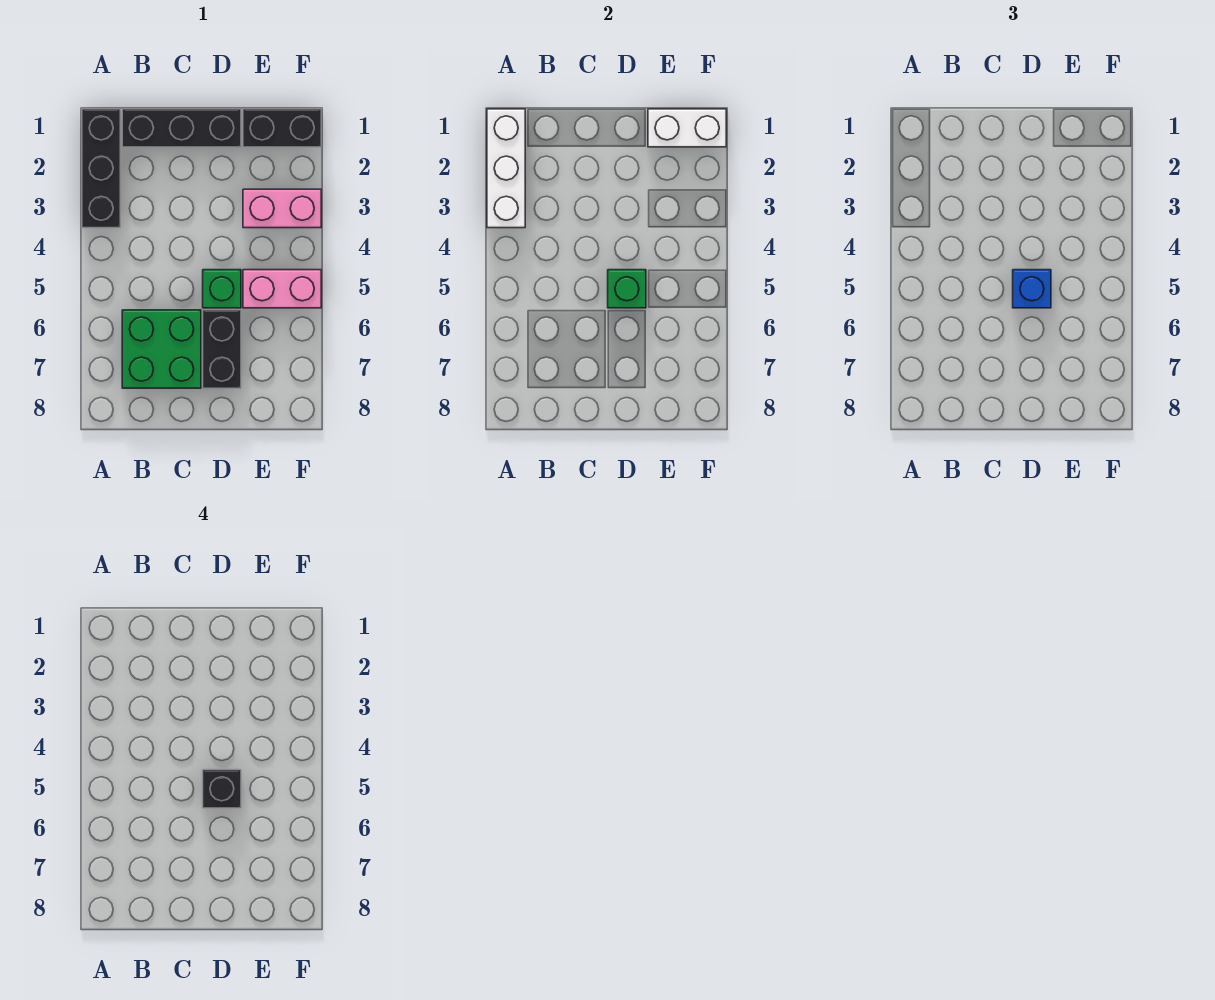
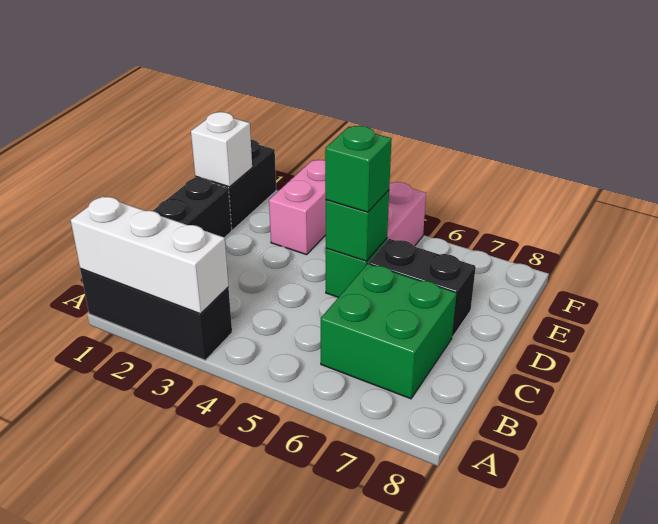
blue 1x1 brick [1013,270,1051,308] -> green 1x1 brick [325,126,392,212]
black 1x1 brick [203,770,241,808] -> none
white 1x2 brick [648,109,726,147] -> white 1x1 brick [191,112,252,187]

